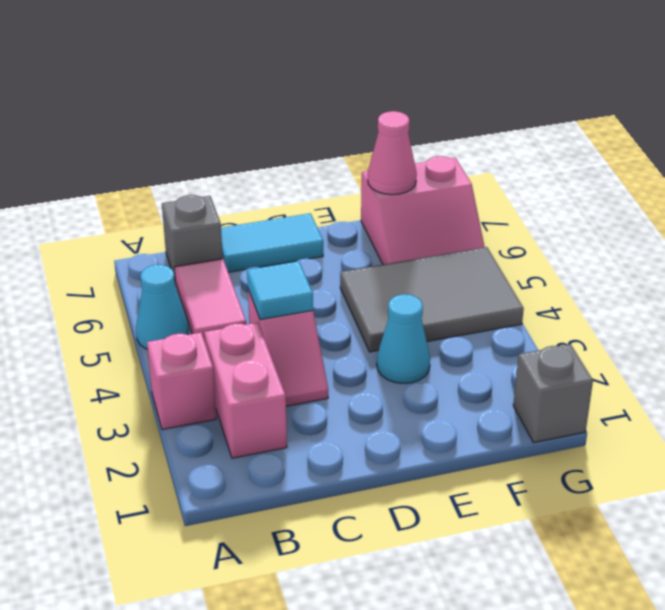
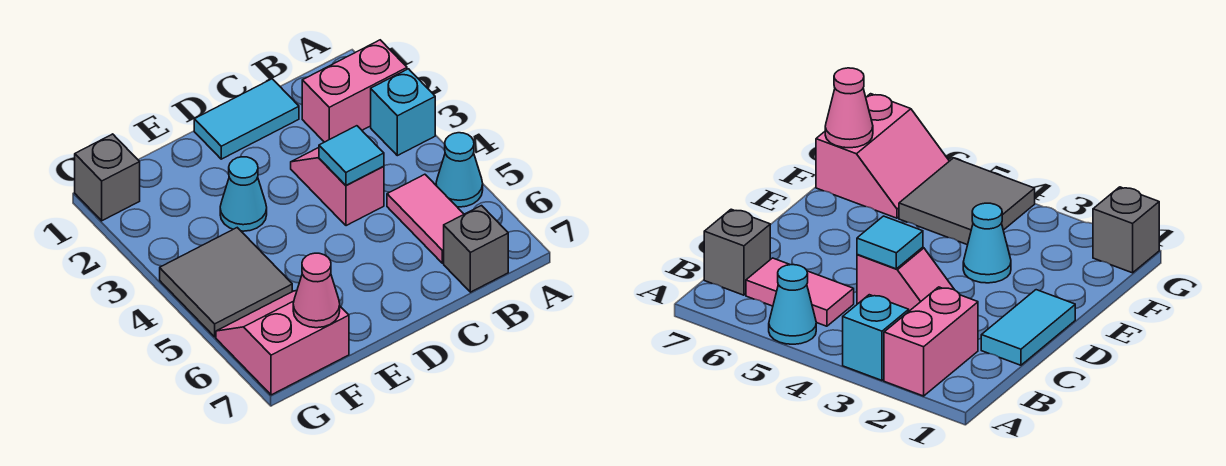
pink 1x1 brick [147,333,216,430] -> cyan 1x1 brick [371,69,435,156]
pink 1x2 brick [204,323,287,458] -> pink 1x2 brick turned to [302,40,407,142]
cyan 1x2 tile [221,213,323,272] -> cyan 1x2 tile moved to [194,79,299,159]
grey 2x3 tile [340,247,524,352] -> grey 2x2 tile [160,228,292,337]

